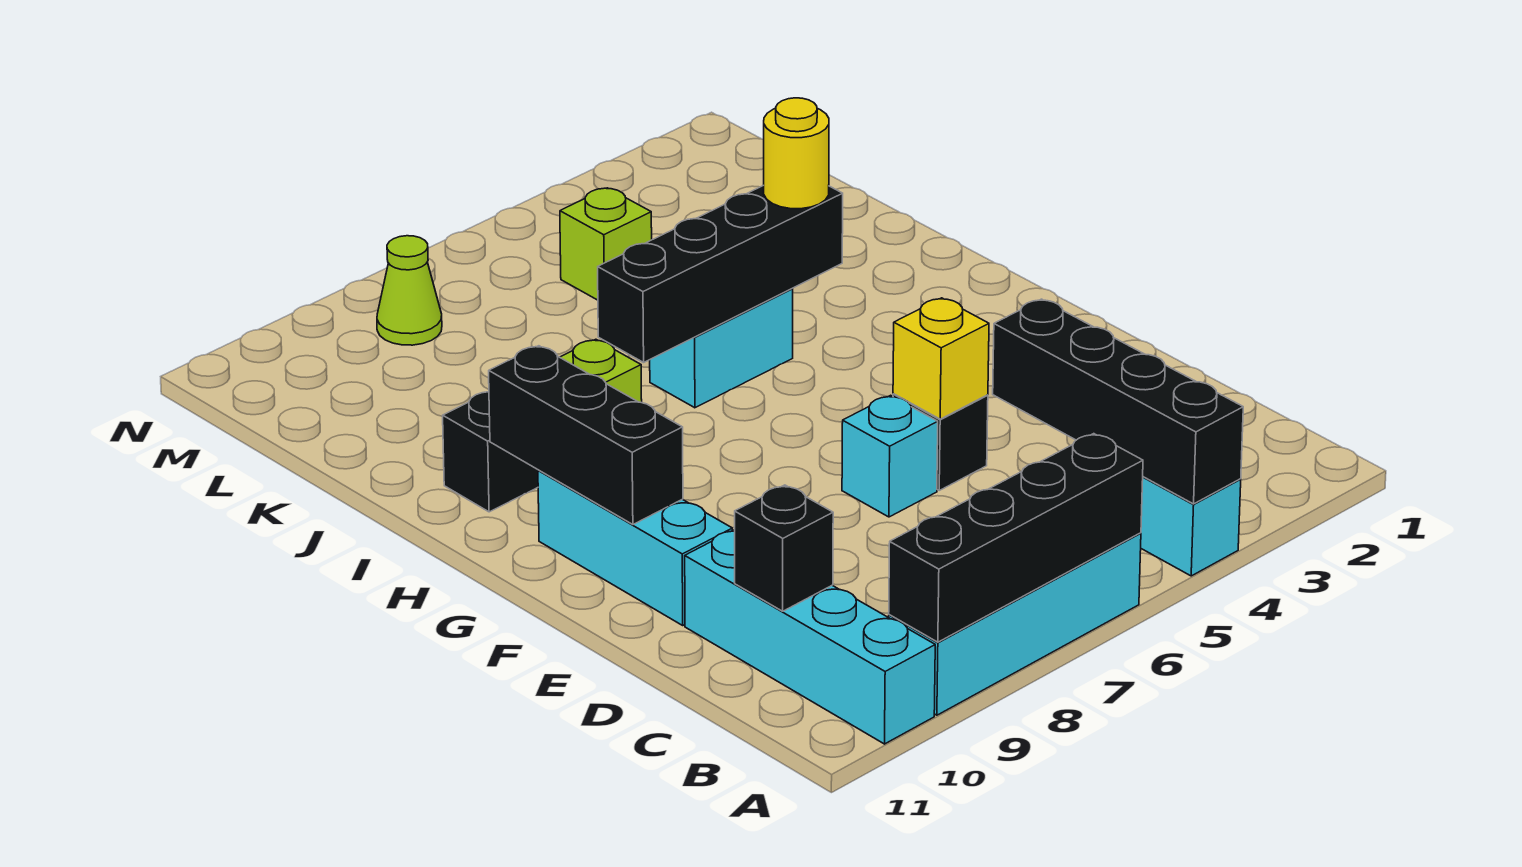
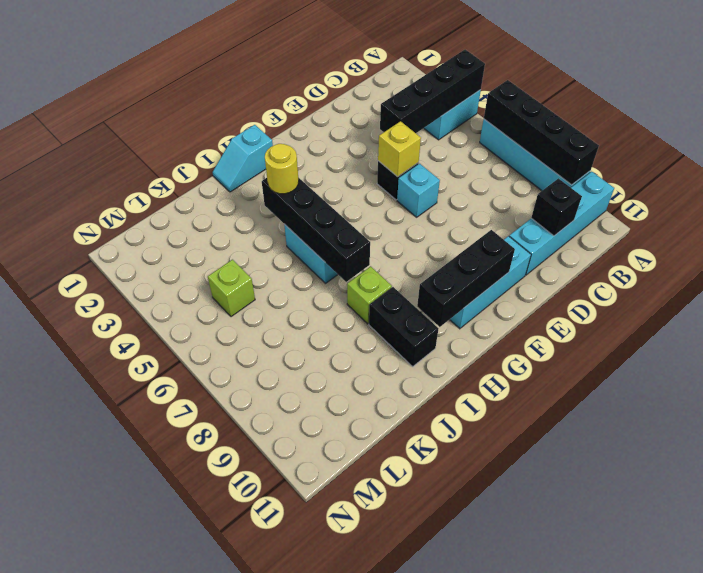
none -> cyan 1x2 slope [213,125,273,192]
lime 1x1 cone [377,236,442,345] -> none

